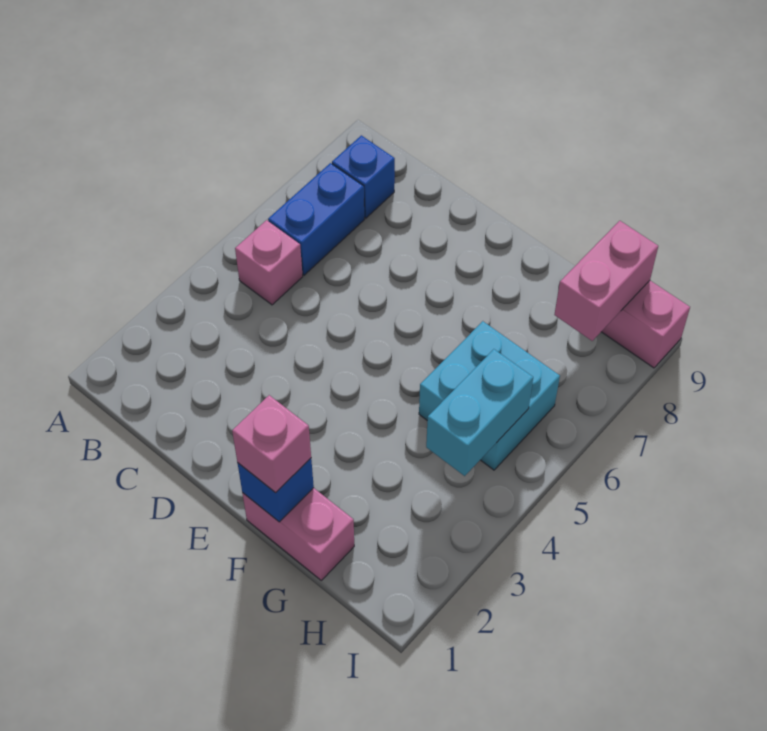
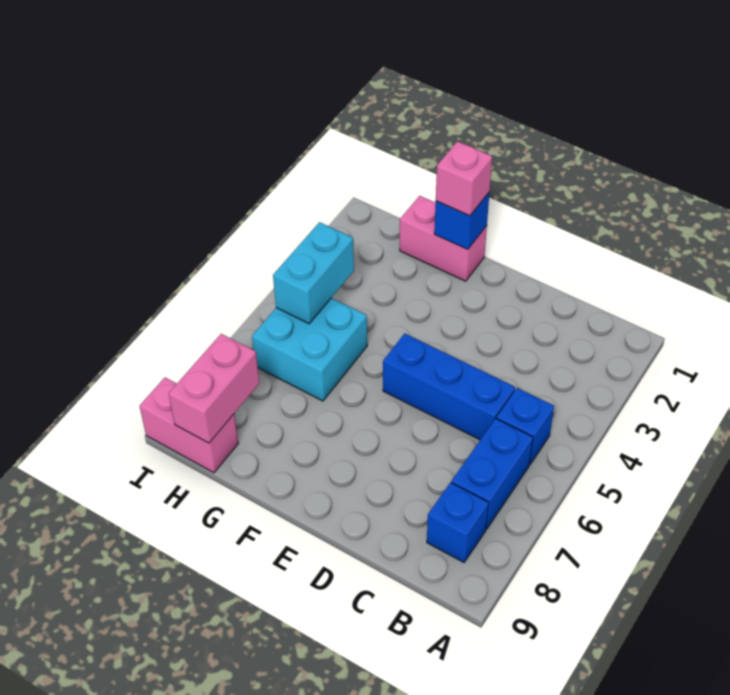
pink 1x1 brick [235,220,303,305] -> blue 1x1 brick [496,388,554,465]
none -> blue 1x3 brick [383,333,515,440]

